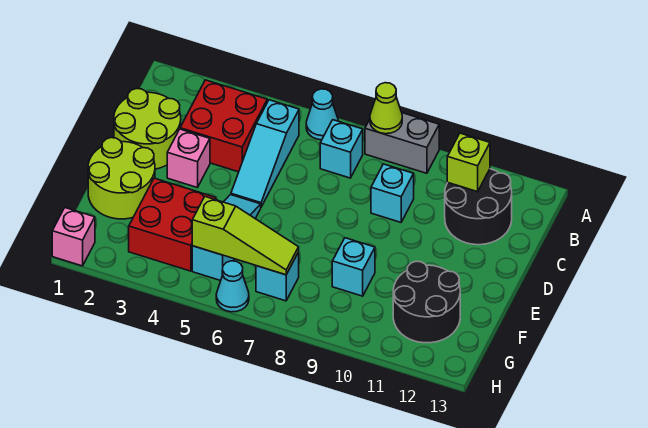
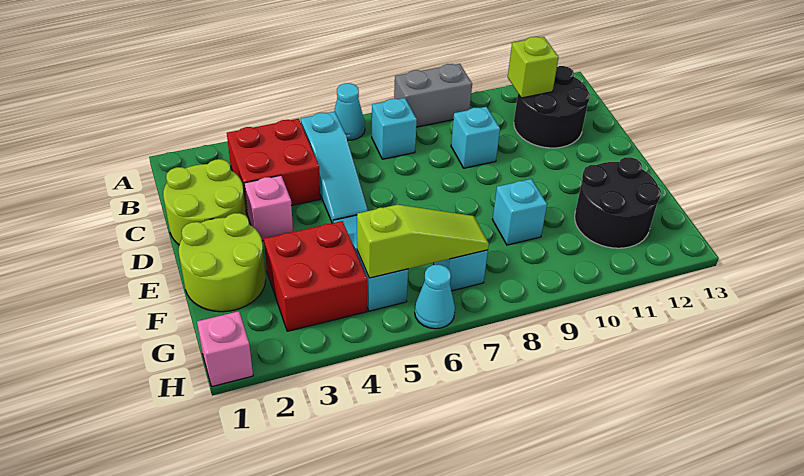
lime 1x1 cone [370,83,402,134] -> none

